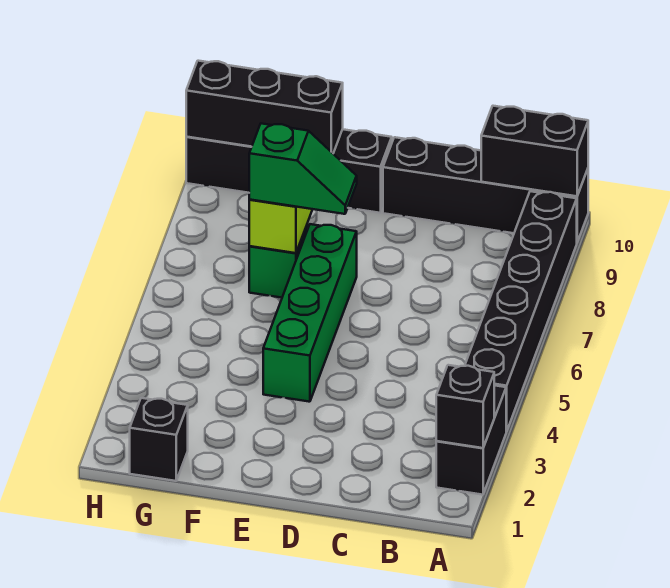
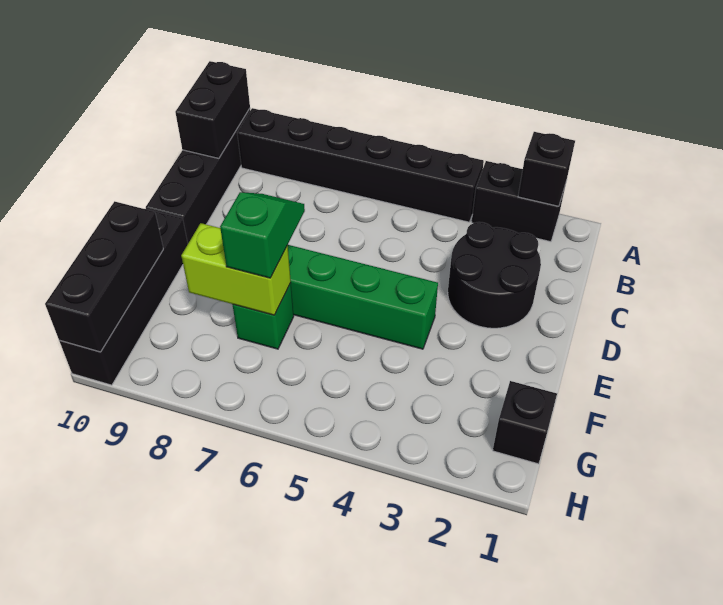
none -> black 2x2 round brick [448,222,541,328]

